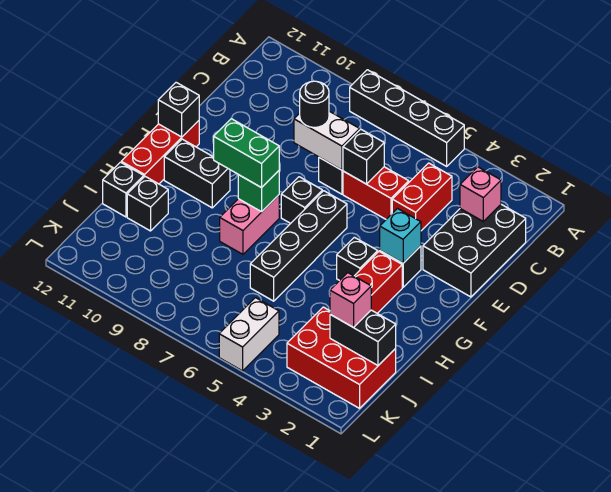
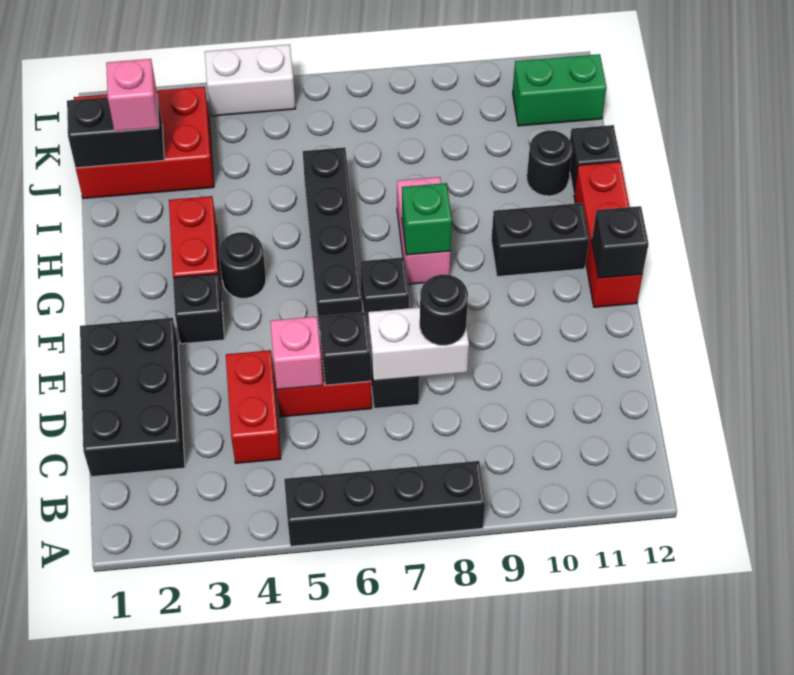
pink 1x1 brick [460,167,501,221] -> pink 1x1 brick moved to [270,317,323,390]
cyan 1x1 brick [380,209,421,263] -> none
black 1x1 brick [337,237,378,281] -> black 1x1 round brick [219,232,266,298]
green 1x2 brick [214,119,279,188] -> green 1x2 brick moved to [513,54,606,126]
black 1x1 brick [127,177,168,231] -> black 1x1 round brick [527,131,572,196]
white 1x2 brick [219,298,279,371] -> white 1x2 brick turned to [205,44,296,116]

